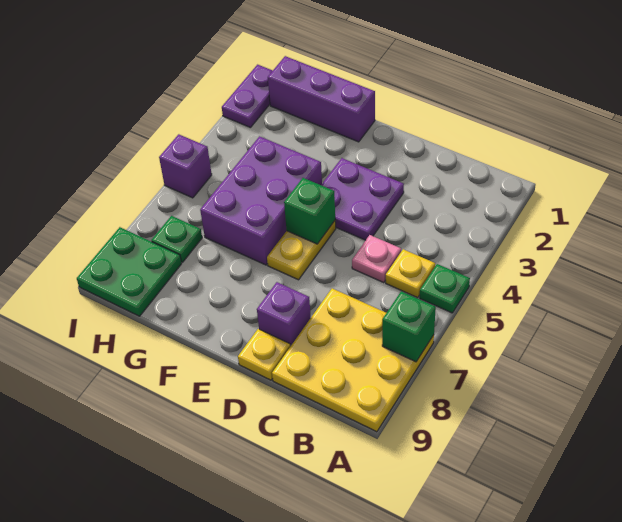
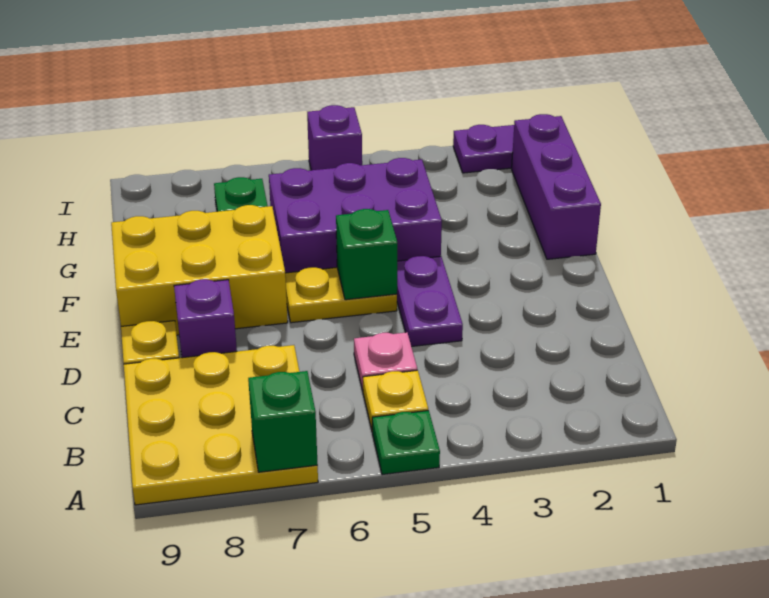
purple 2x2 plate [321,158,404,240] -> purple 1x2 plate [397,256,463,347]
none -> yellow 2x3 brick [111,205,288,335]
green 2x2 plate [77,227,182,316] -> none

